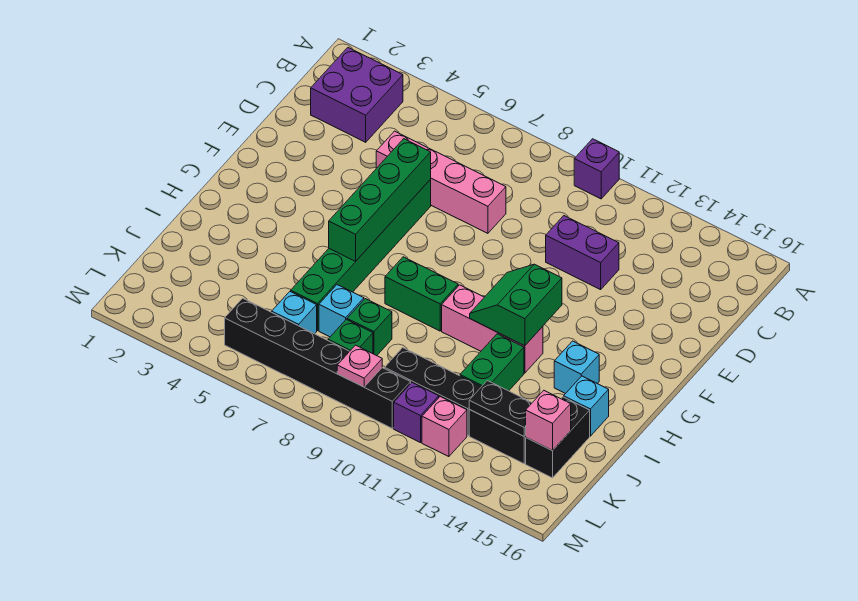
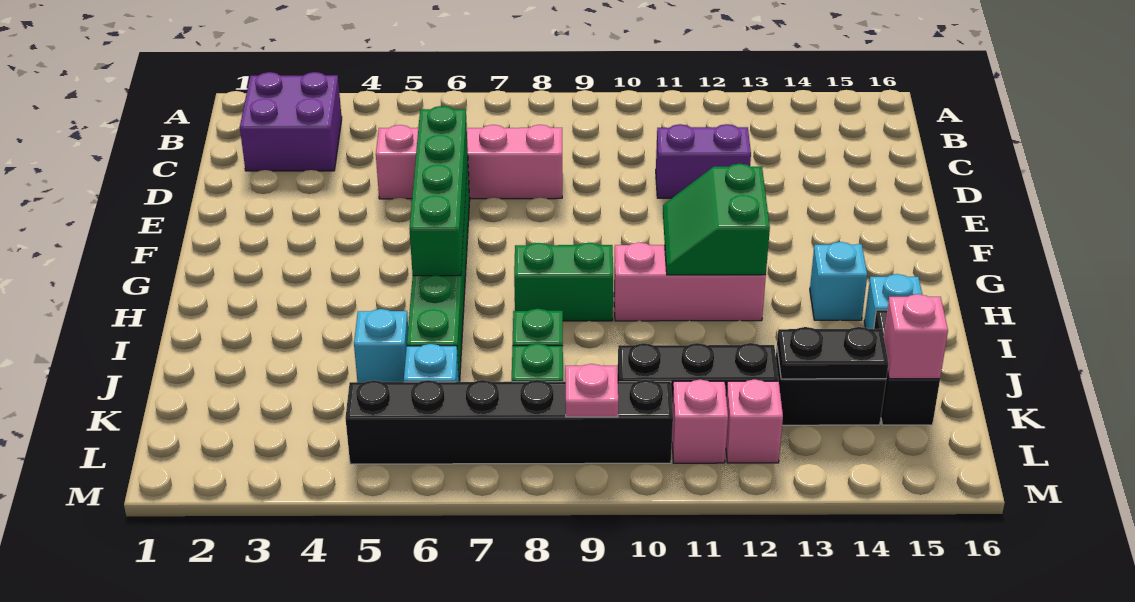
purple 1x1 brick [574,139,619,199] -> none
green 1x2 brick [460,334,524,391] -> none
cyan 1x1 brick [319,285,364,337] -> cyan 1x1 brick moved to [354,309,408,382]
purple 1x1 brick [394,383,439,443] -> pink 1x1 brick [672,380,728,463]

